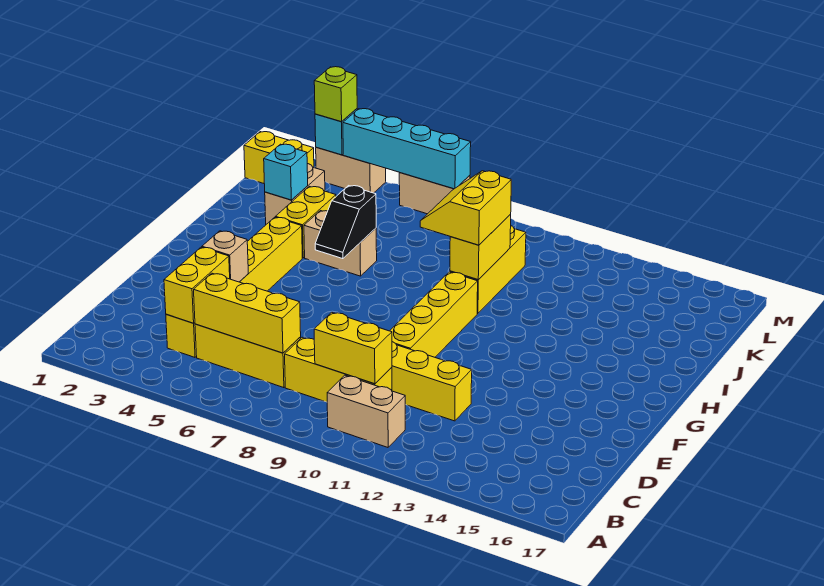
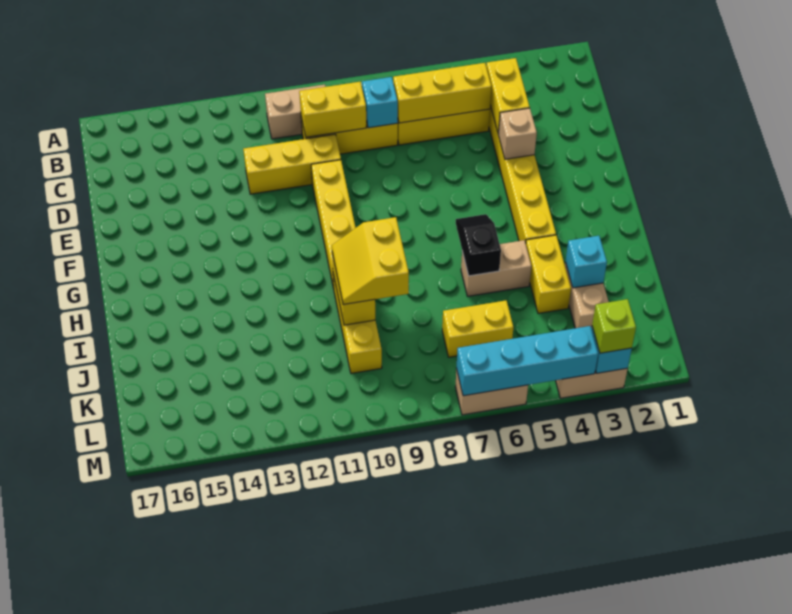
none -> cyan 1x1 brick [362,77,398,128]
yellow 2x2 slope [420,171,511,245] -> yellow 2x2 slope turned to [332,217,409,305]
yellow 1x2 brick [244,132,314,183] -> yellow 1x2 brick moved to [442,301,513,357]

